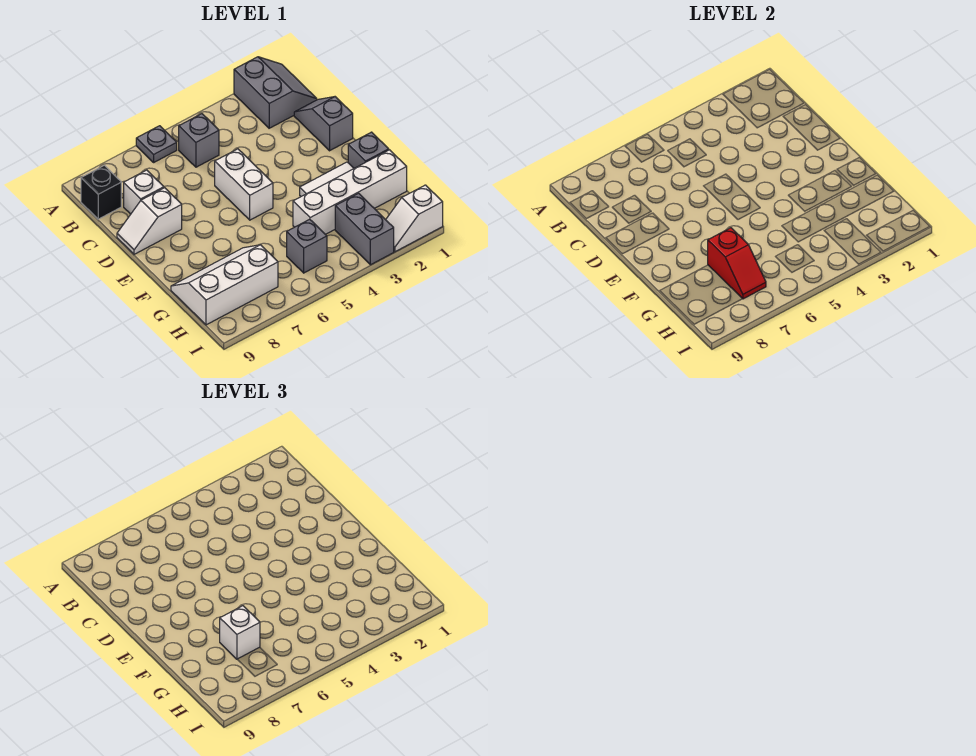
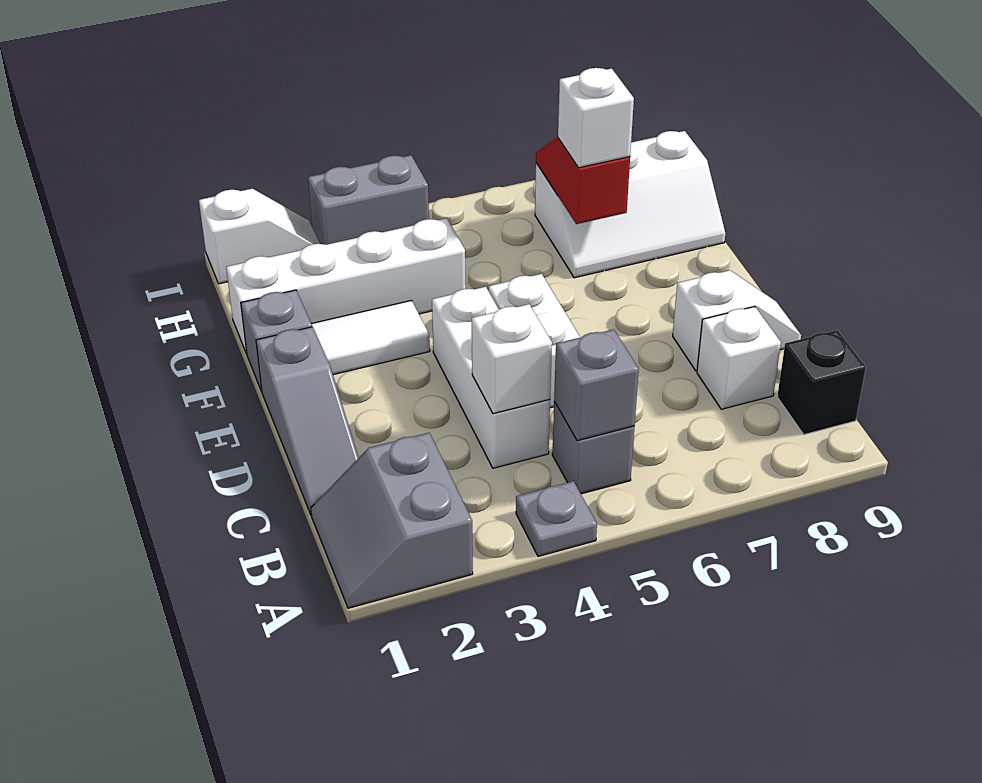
grey 1x1 plate [136,126,177,162] -> grey 1x1 plate moved to [516,481,597,556]
grey 1x2 slope [294,97,353,151] -> grey 1x3 slope [256,327,359,514]
none -> white 1x3 brick [432,287,550,468]
none -> white 1x1 brick [472,304,552,414]
grey 1x2 brick [335,193,394,265] -> grey 1x2 brick turned to [308,155,429,245]
grey 1x1 brick [287,219,327,273] -> grey 1x1 brick moved to [554,329,639,441]

